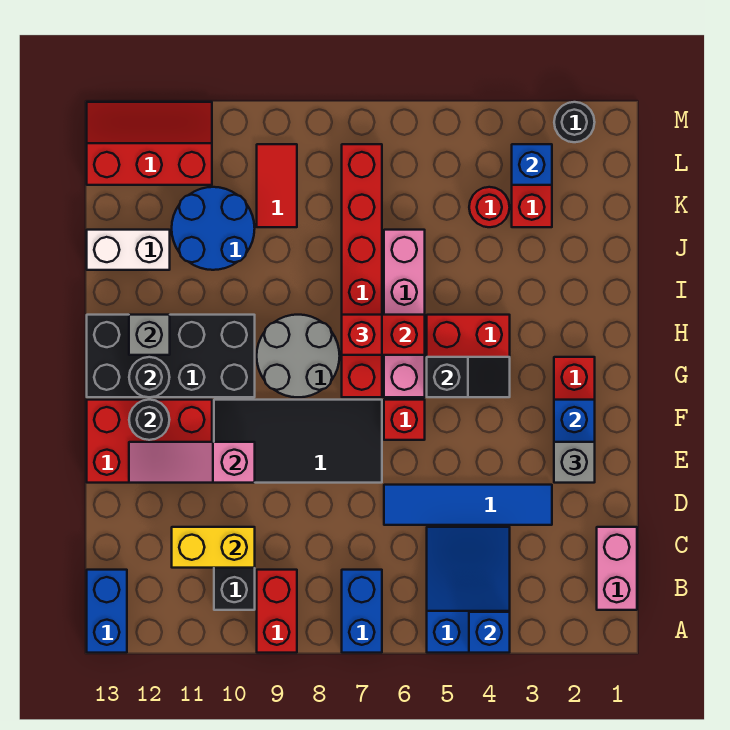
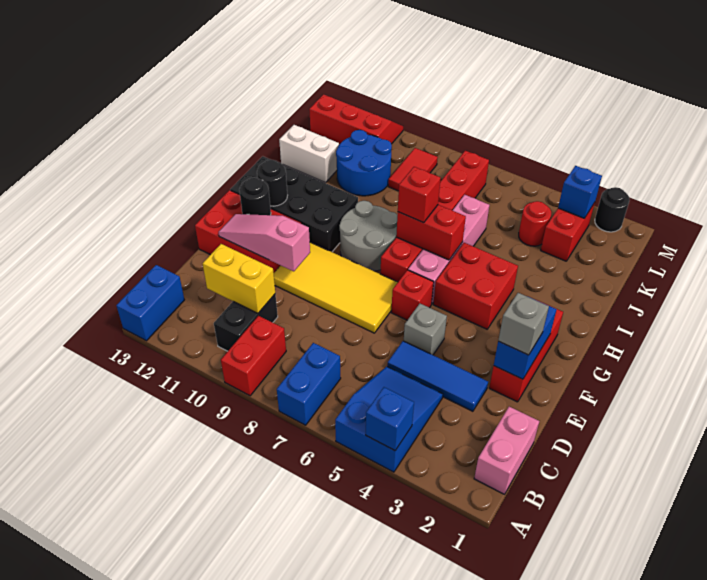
blue 1x4 tile [384,485,552,525] -> blue 1x3 tile [387,341,488,411]
black 2x4 tile [214,400,382,483] -> yellow 2x4 tile [274,242,398,333]
black 1x2 slope [427,357,510,397] -> none
grey 1x1 brick [129,315,170,355] -> grey 1x1 brick moved to [404,304,447,355]

